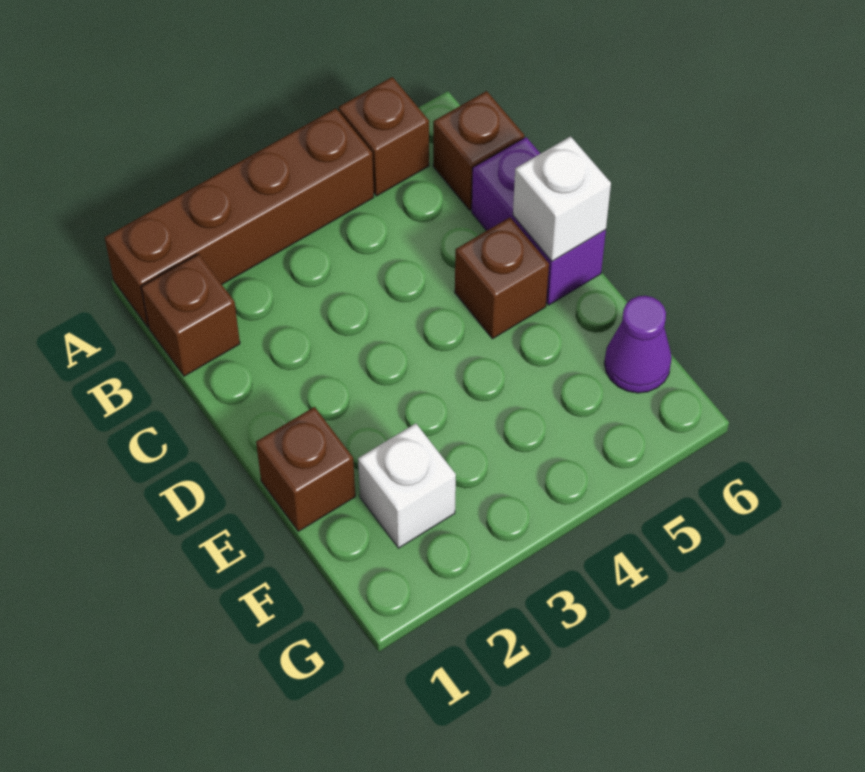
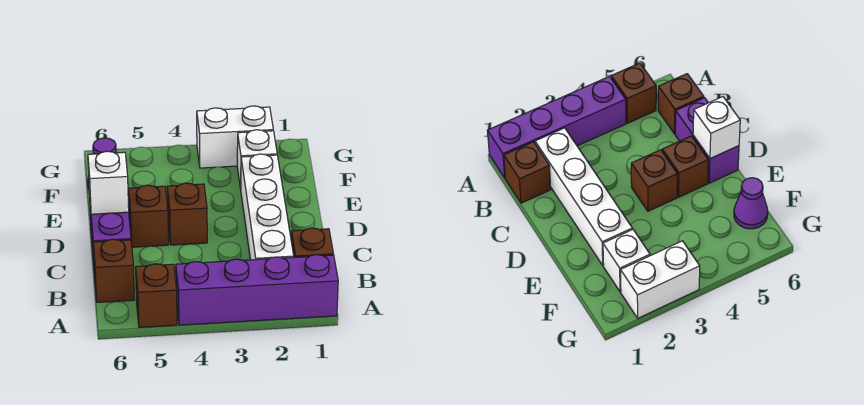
brown 1x4 brick [105,108,374,327] -> purple 1x4 brick [176,255,338,325]
none -> white 1x4 brick [241,154,294,260]
brown 1x1 brick [256,407,355,531] -> brown 1x1 brick moved to [167,183,207,245]
none -> white 1x2 brick [197,106,273,168]

